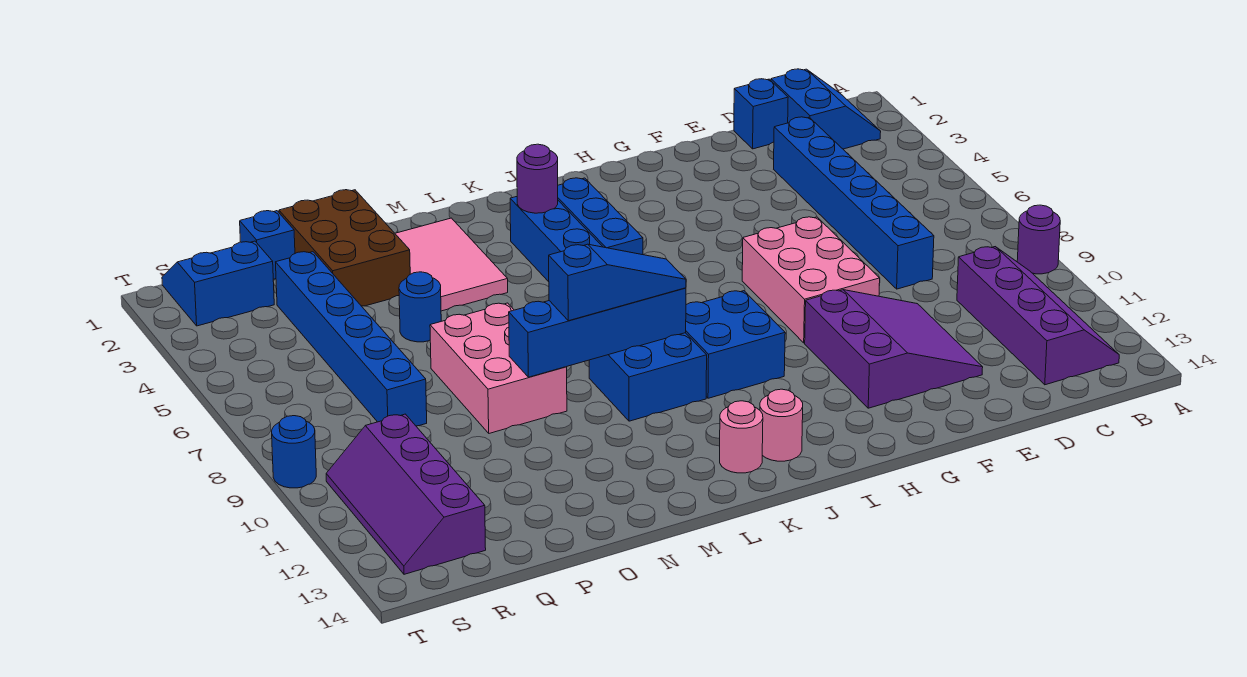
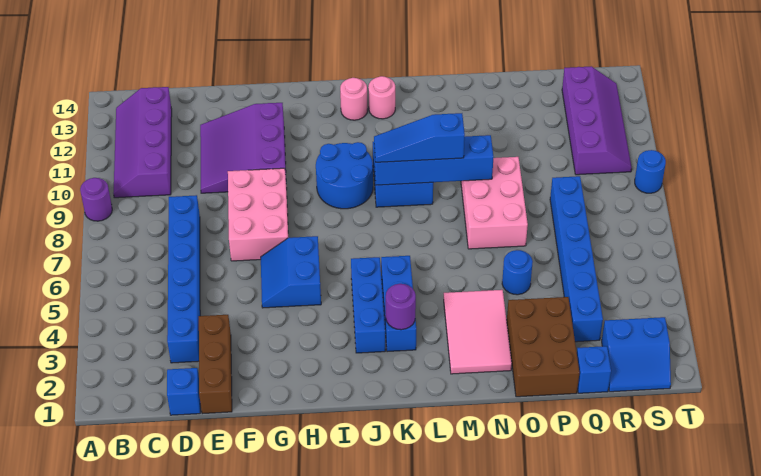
blue 2x2 slope [771,69,881,149] -> blue 2x2 slope moved to [261,236,321,308]
none -> brown 1x3 brick [199,315,232,414]
blue 2x2 brick [686,291,785,398] -> blue 2x2 round brick [316,142,373,209]

